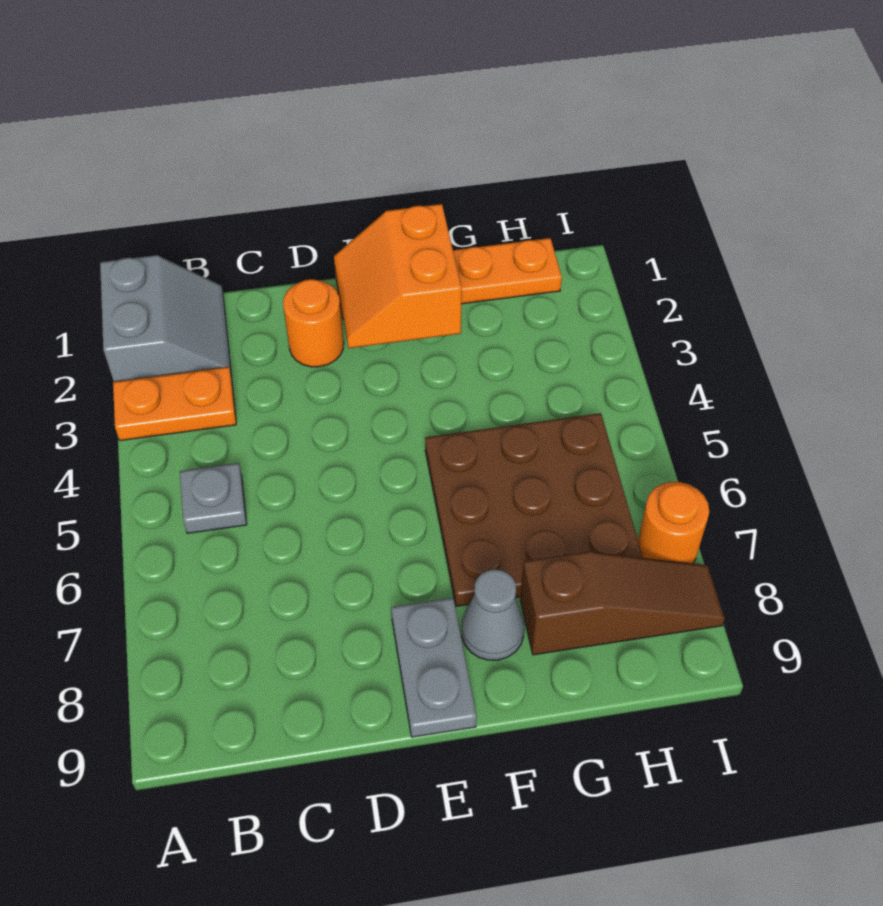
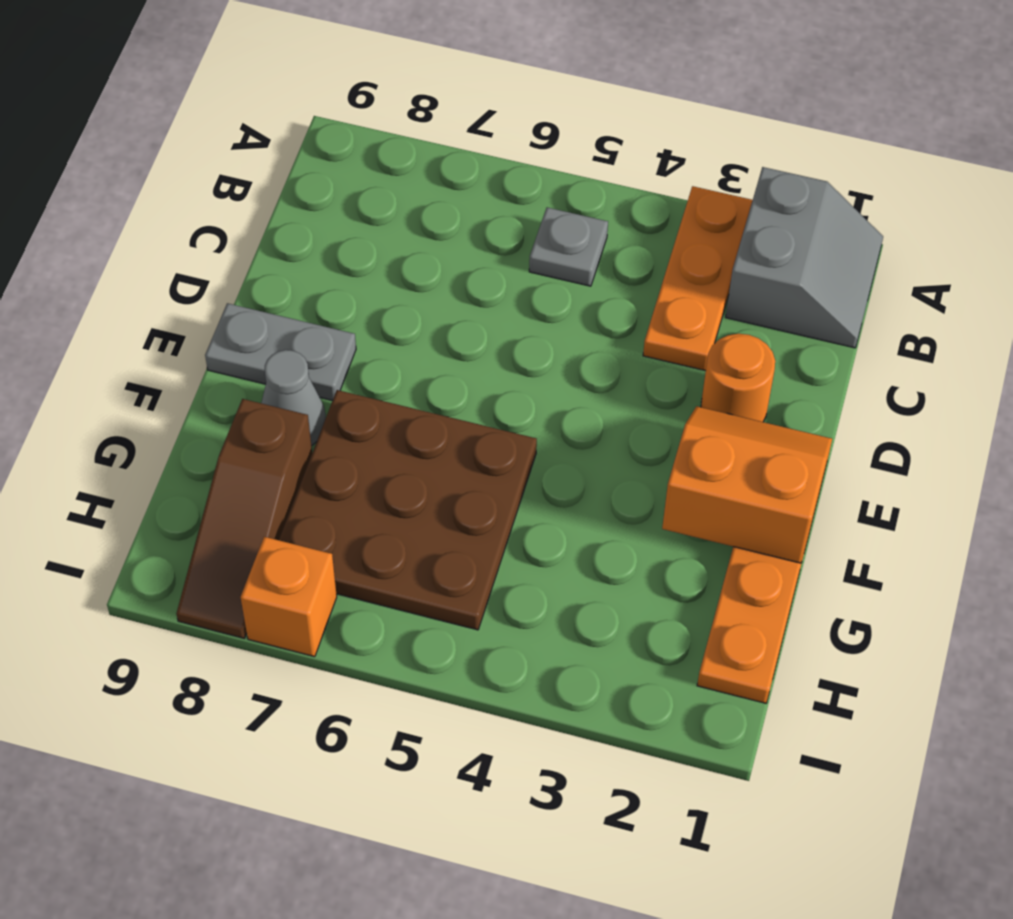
grey 2x2 slope [100,255,232,382] -> grey 2x2 slope turned to [726,167,883,348]
orange 1x2 plate [113,367,236,441] -> orange 1x3 plate [643,186,753,371]
orange 1x1 round brick [638,482,709,563] -> orange 1x1 brick [241,537,337,657]

